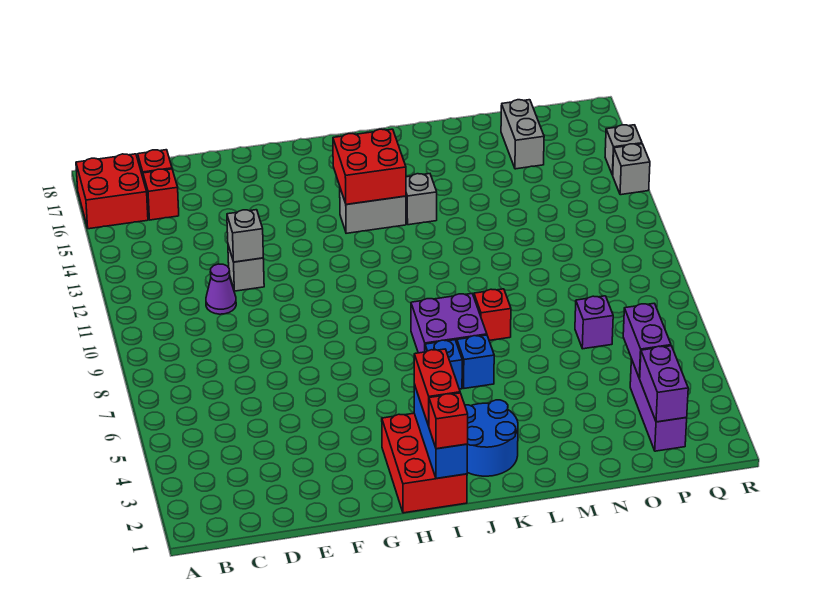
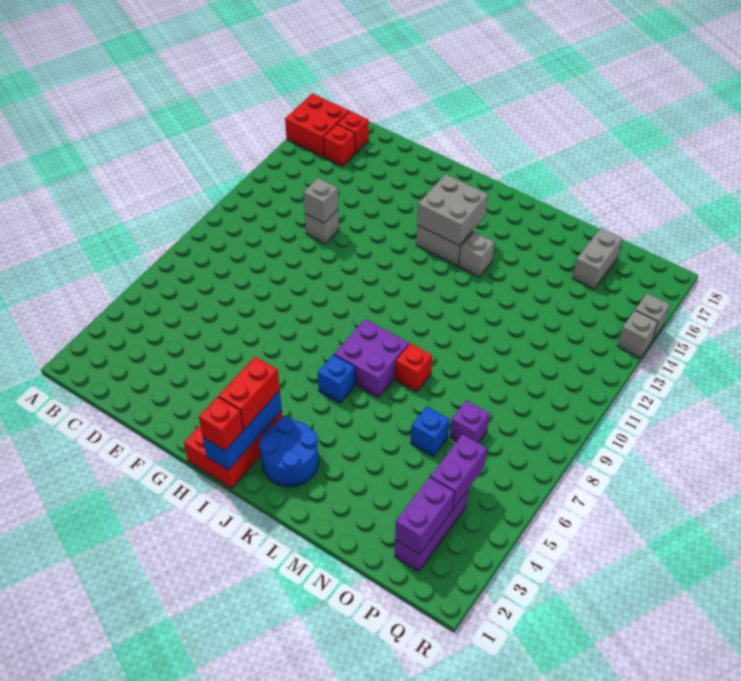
purple 1x1 cone [206,264,236,314] -> none
red 2x2 brick [333,129,406,204] -> grey 2x2 brick [417,174,488,246]
blue 1x1 brick [457,335,494,388] -> blue 1x1 brick moved to [411,406,450,456]

